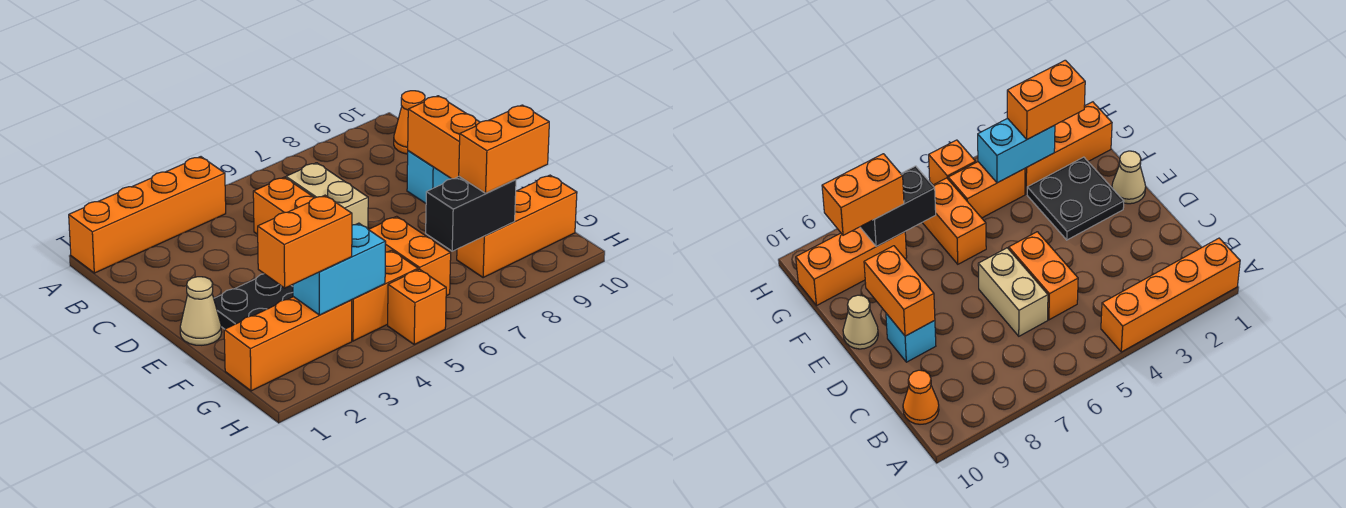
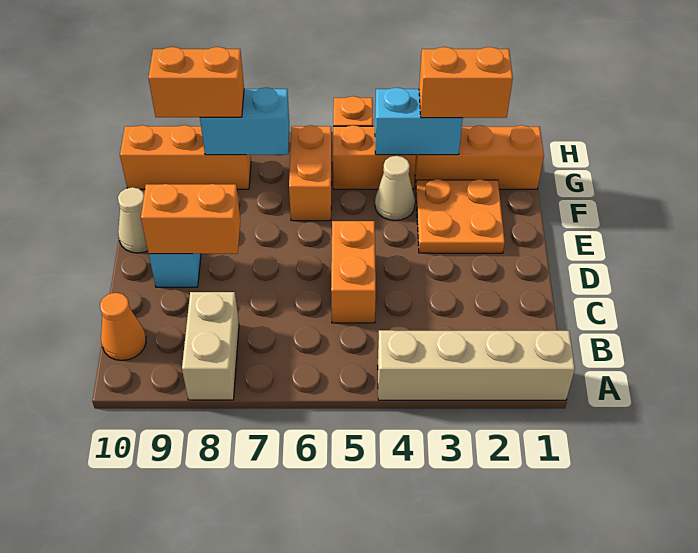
orange 1x4 brick [69,157,226,273] -> tan 1x4 brick [378,330,575,400]
tan 1x2 brick [286,163,368,229] -> tan 1x2 brick moved to [182,292,239,400]
orange 1x2 brick [408,96,480,179] -> orange 1x2 brick turned to [141,184,240,254]
tan 1x1 cone [180,277,222,345] -> tan 1x1 cone moved to [375,156,415,221]
black 2x2 plate [214,274,293,329] -> orange 2x2 plate [416,179,505,253]
black 1x2 brick [426,177,516,251] -> cyan 1x2 brick [200,88,289,155]

